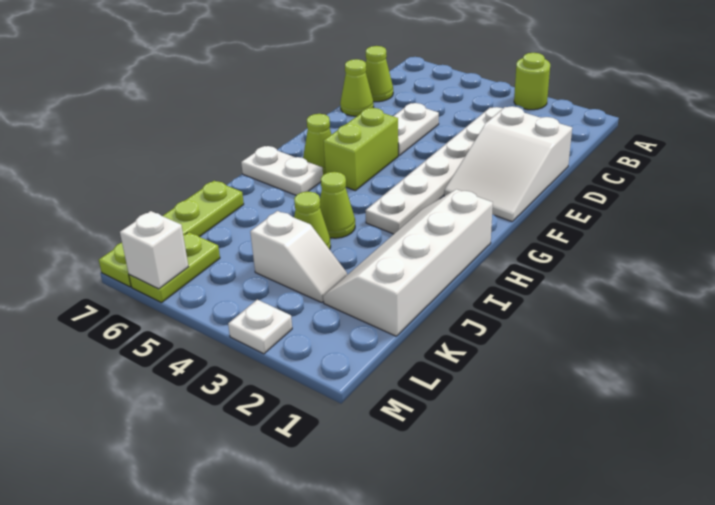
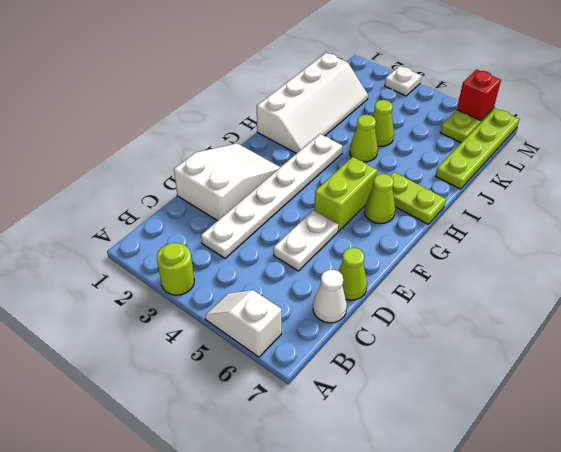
lime 1x1 cone [366,46,393,102] -> white 1x1 cone [313,270,347,323]
white 1x2 plate [241,146,323,195] -> lime 1x2 plate [390,172,446,224]
white 1x2 slope [250,211,347,303] -> white 1x2 slope moved to [205,290,281,357]
white 1x1 brick [120,211,189,289] -> red 1x1 brick [457,70,501,121]

